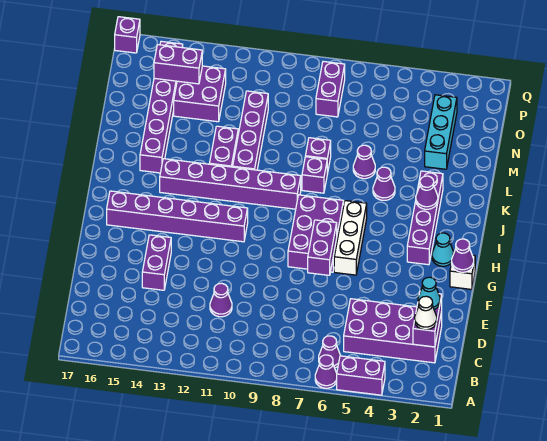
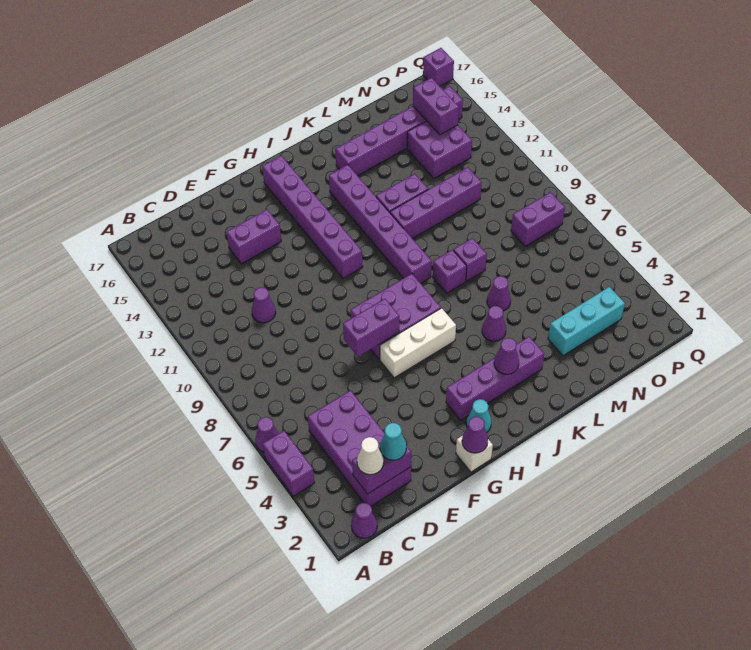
purple 1x1 cone [319,336,341,368] -> purple 1x1 cone moved to [351,503,377,538]

